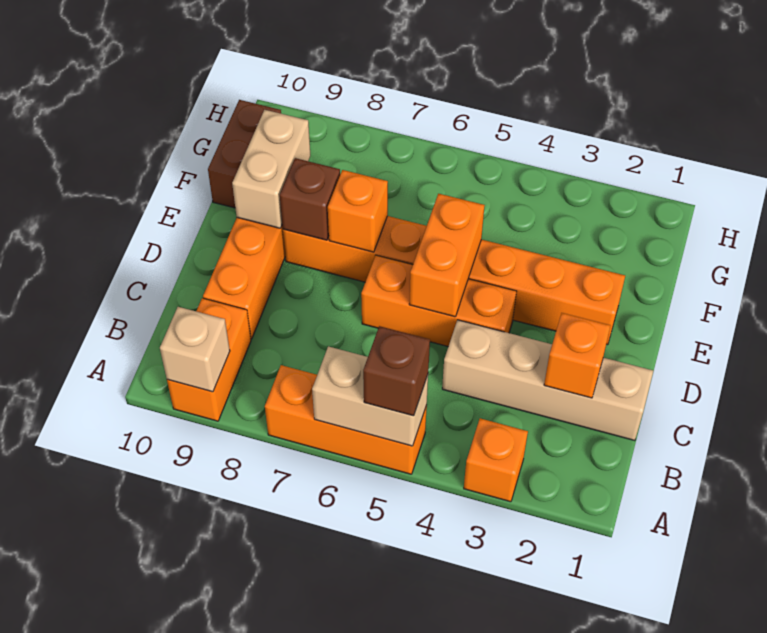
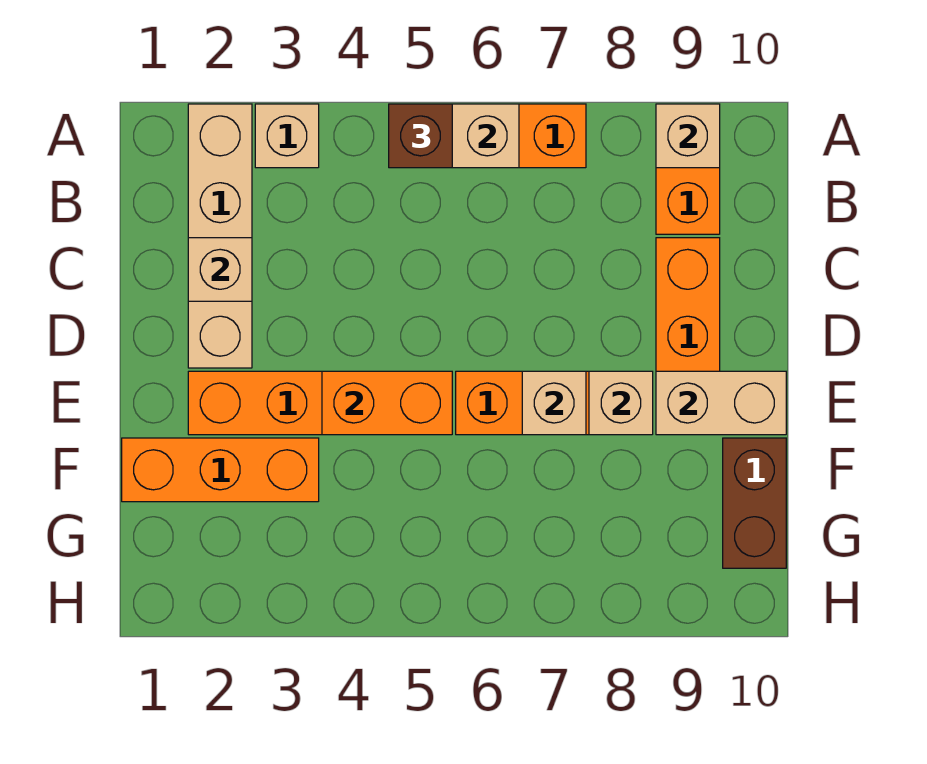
orange 1x1 brick [464,418,528,502] -> tan 1x1 brick [255,104,319,168]
tan 1x4 brick [442,320,654,441] -> tan 1x4 brick turned to [188,104,252,368]
orange 1x1 brick [544,313,611,398] -> tan 1x1 brick [188,238,252,301]
orange 1x3 brick [361,255,517,346] -> orange 1x3 brick moved to [122,438,319,502]
orange 1x2 brick [409,194,485,317] -> orange 1x2 brick turned to [322,371,452,435]
orange 1x1 brick [328,170,388,252] -> tan 1x1 brick [522,371,586,435]
brown 1x1 brick [280,158,340,240] -> tan 1x1 brick [589,371,653,435]
tan 1x2 brick [232,110,310,228] -> tan 1x2 brick turned to [656,371,786,435]

